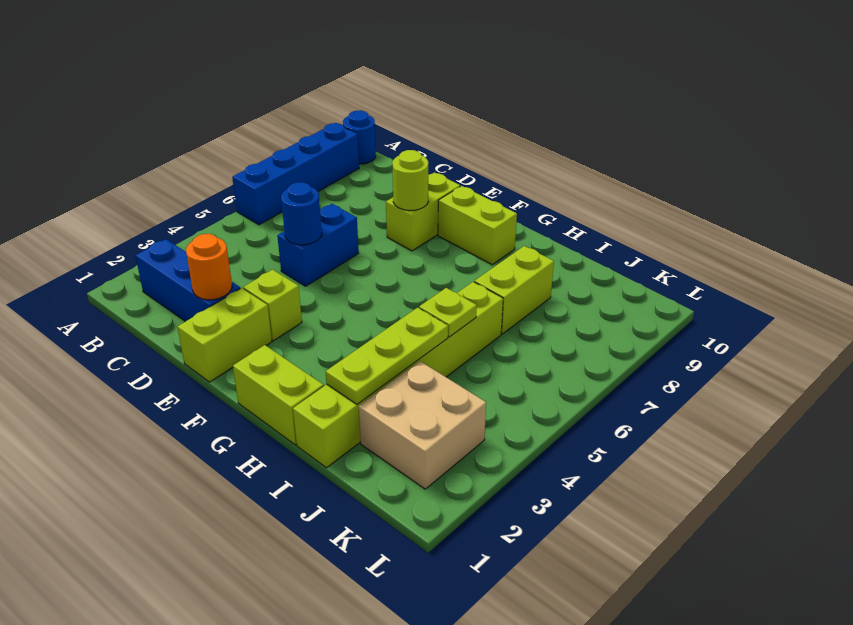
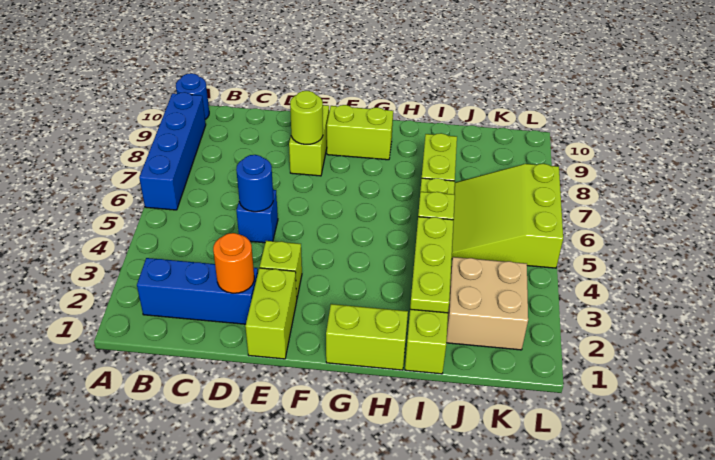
blue 1x2 brick [277,204,359,286] -> blue 1x1 brick [236,190,278,243]
none -> lime 3x3 slope [452,164,563,268]

